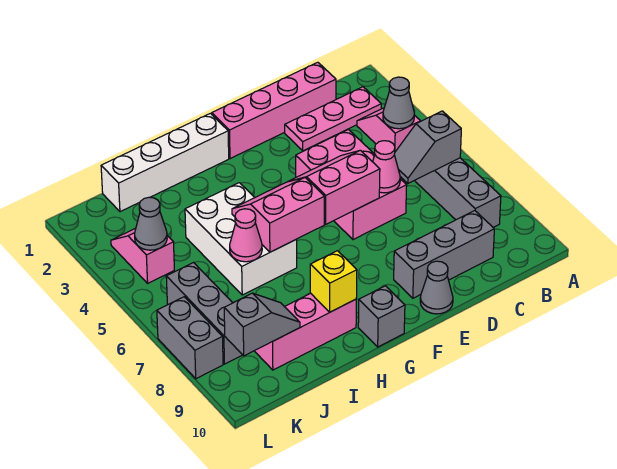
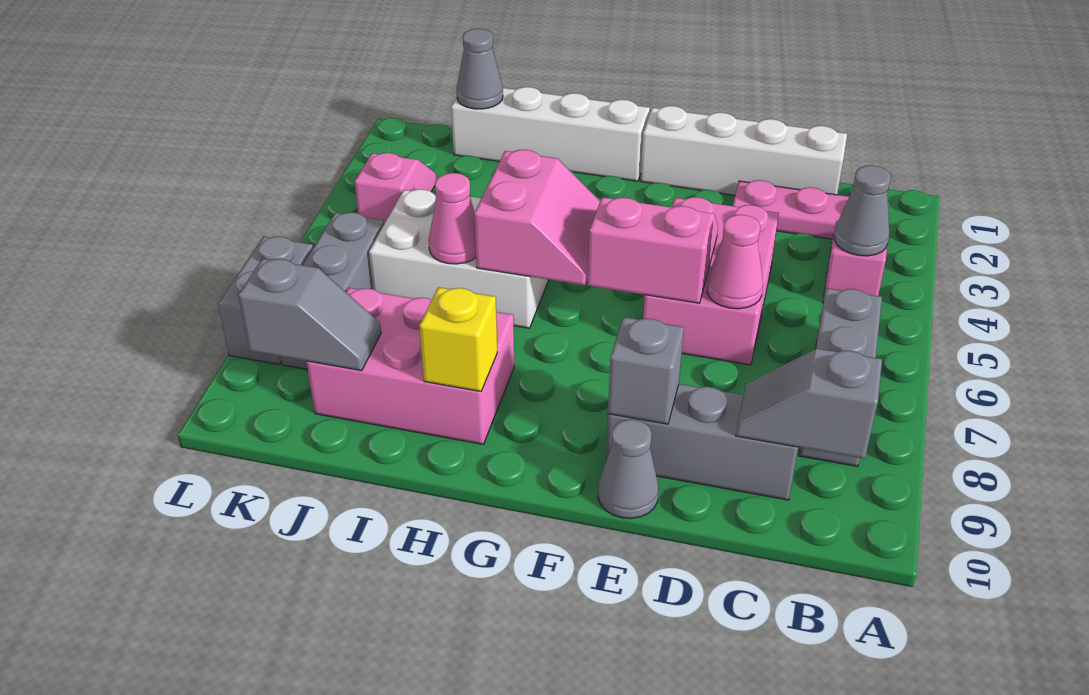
grey 1x2 slope [394,111,461,183] -> grey 1x2 slope moved to [736,348,882,459]
pink 1x4 brick [212,62,336,159] -> white 1x4 brick [640,106,847,195]
pink 2x2 slope [232,178,324,252] -> pink 2x2 slope turned to [474,150,600,285]
grey 1x1 brick [358,286,405,347] -> grey 1x1 brick moved to [608,317,684,424]
white 2x3 brick [185,183,297,295] -> white 2x3 brick turned to [369,189,549,328]
pink 1x3 brick [255,293,356,370] -> pink 2x3 brick [307,288,514,444]
grey 1x1 cone [135,197,167,250] -> grey 1x1 cone moved to [457,29,503,109]

